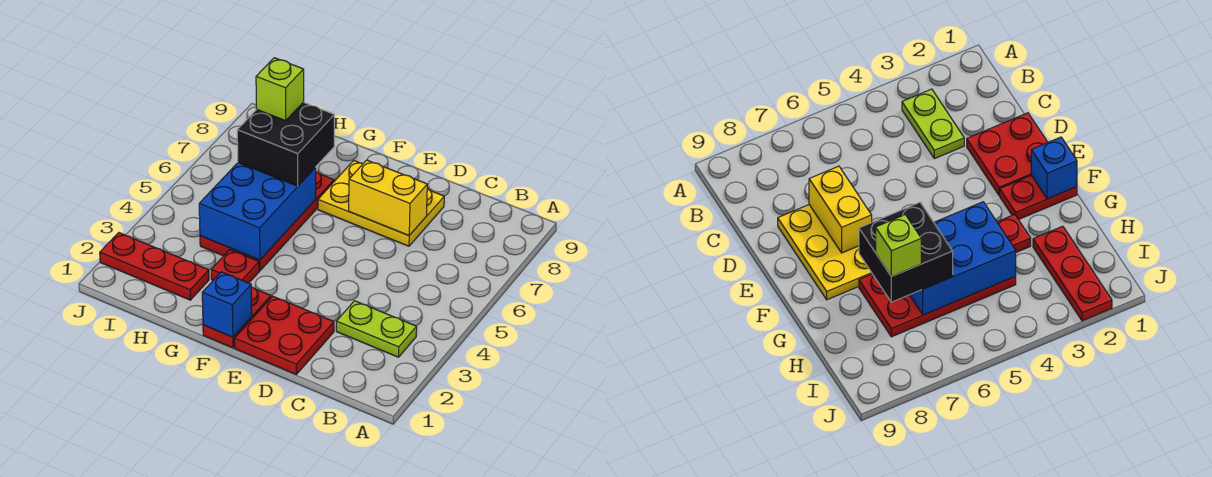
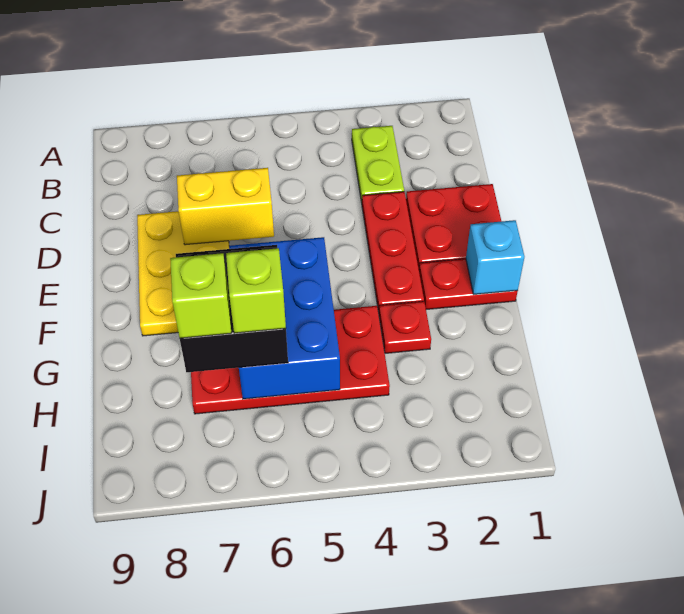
yellow 1x2 brick [349,160,427,236] -> yellow 1x2 brick turned to [177,168,274,245]
blue 1x1 brick [202,272,252,337] -> cyan 1x1 brick [466,220,524,295]
blue 2x3 brick [199,163,316,260] -> blue 2x3 brick turned to [229,237,340,399]
red 1x3 plate [100,233,209,300] -> red 1x3 plate moved to [362,192,424,312]
none -> lime 1x1 brick [226,248,286,333]

